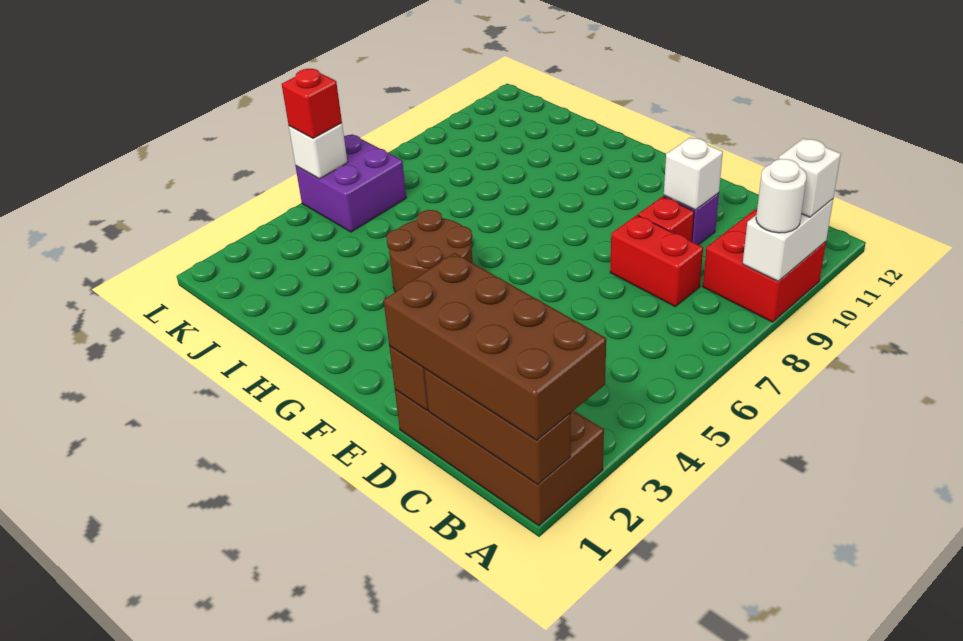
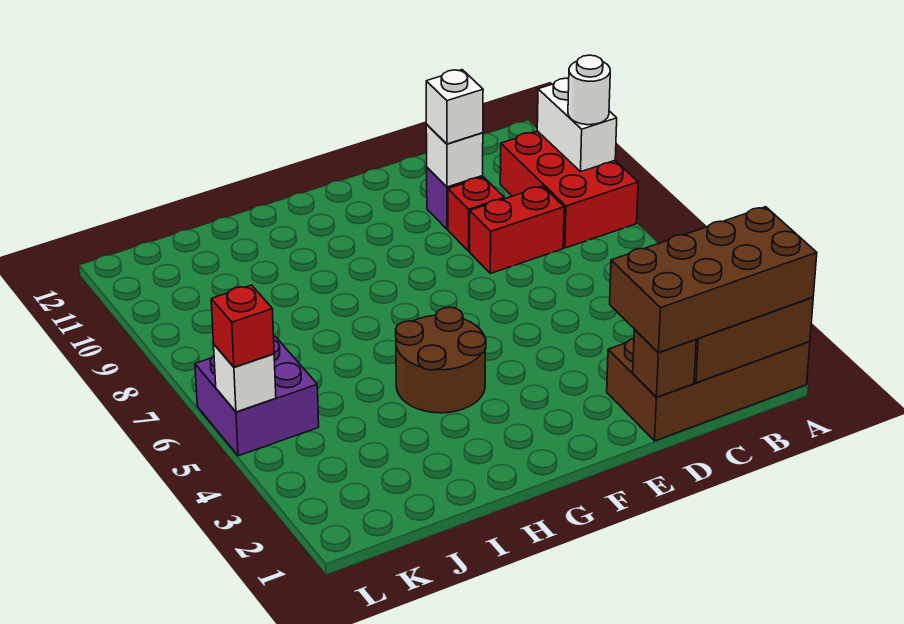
red 2x2 brick [703,209,826,322] -> red 2x3 brick [500,131,638,248]
white 1x1 brick [779,138,841,217] -> white 1x1 brick moved to [426,70,483,144]

